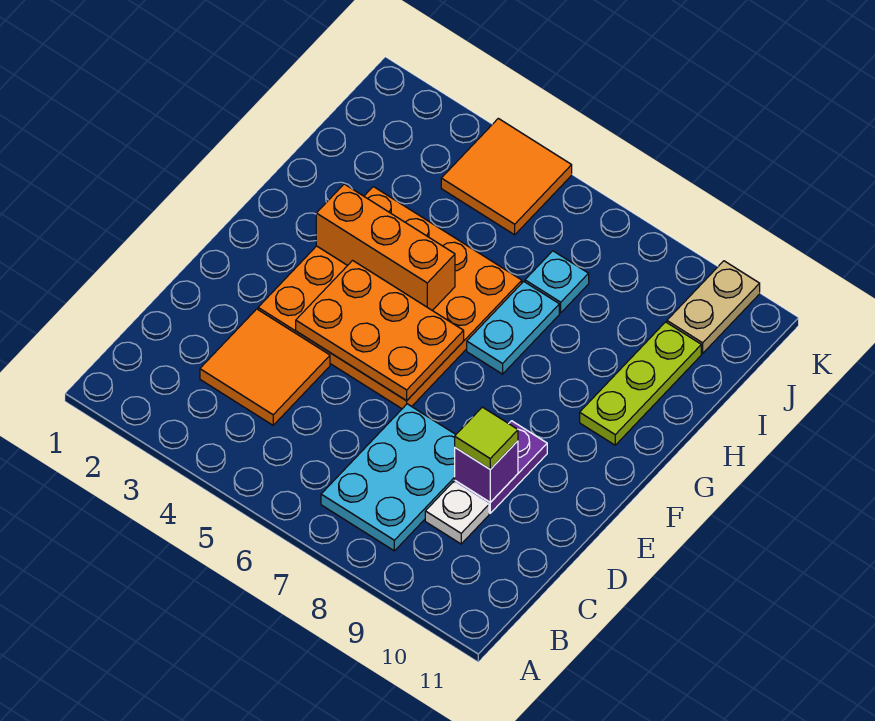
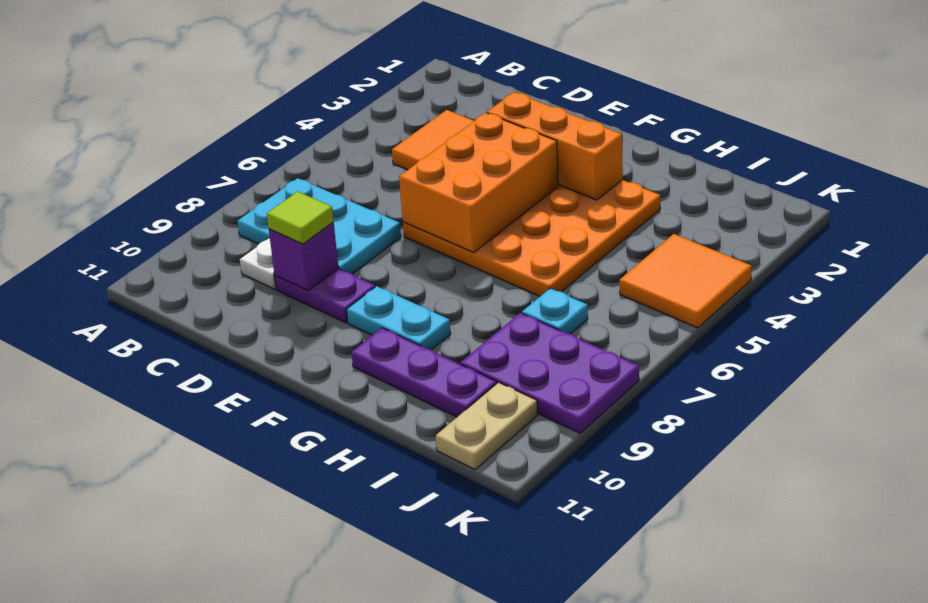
orange 2x3 plate [296,260,464,401] -> orange 2x3 brick [399,113,558,253]
orange 1x3 brick [316,184,455,310] -> orange 1x3 brick turned to [487,92,623,200]
cyan 1x2 plate [467,281,559,374] -> cyan 1x2 plate moved to [347,286,451,350]
lime 1x3 plate [580,322,701,445] -> purple 1x3 plate [351,328,497,417]
none -> purple 2x3 plate [460,313,639,433]
tan 1x2 plate [667,261,760,353] -> tan 1x2 plate turned to [436,382,538,469]

